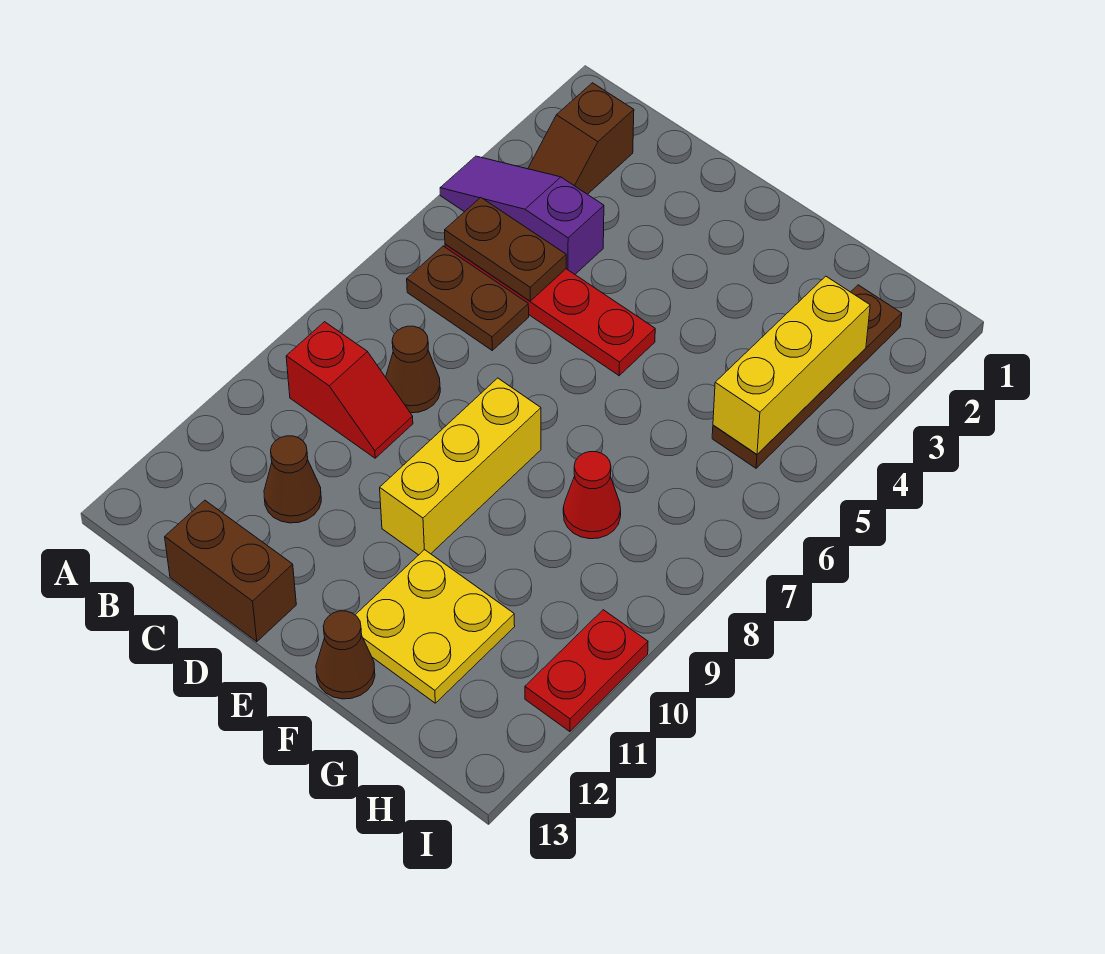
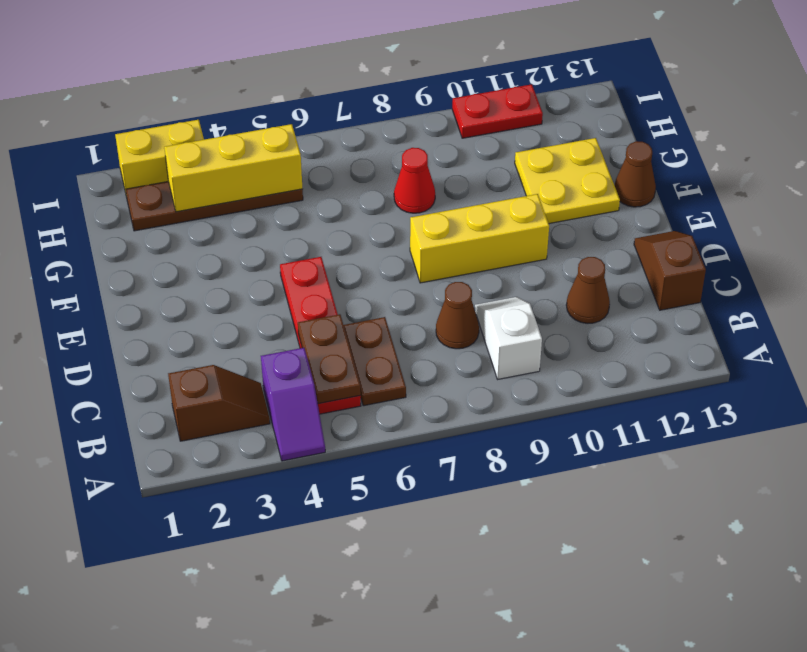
purple 1x3 slope [440,156,604,274] -> purple 1x2 slope [261,348,325,461]
red 1x2 slope [286,322,413,458] -> white 1x2 slope [475,297,542,379]
brown 1x2 brick [165,500,296,642] -> brown 1x2 slope [634,231,706,310]
none -> yellow 1x2 brick [115,120,204,193]

